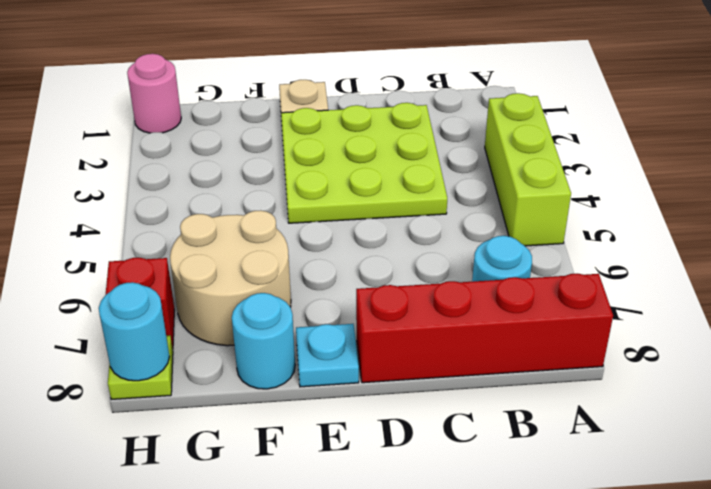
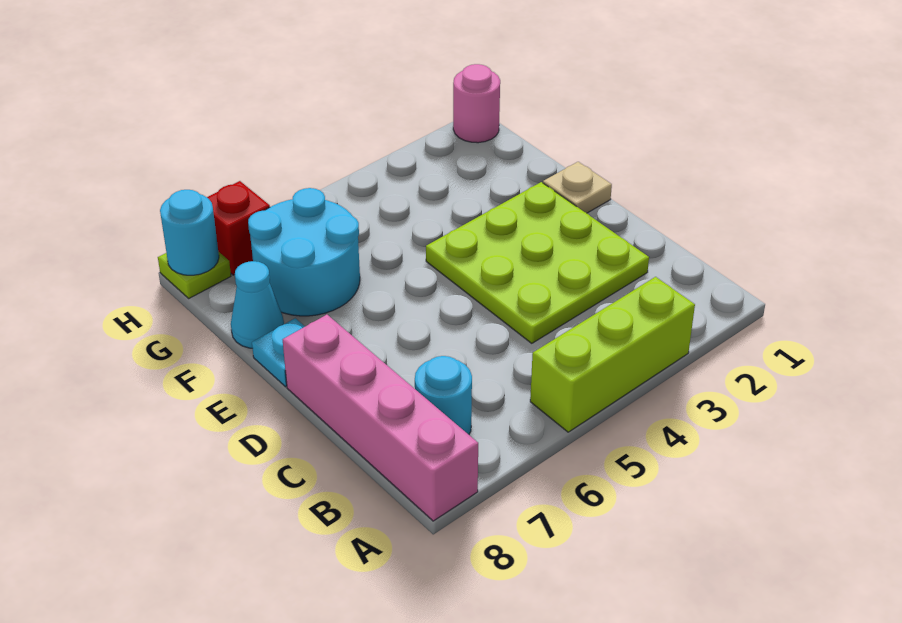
red 1x4 brick [356,274,613,383] -> pink 1x4 brick [283,315,478,521]
tan 2x2 round brick [170,210,291,346] -> cyan 2x2 round brick [248,188,360,316]
cyan 1x1 round brick [232,293,295,389] -> cyan 1x1 cone [231,261,284,348]

